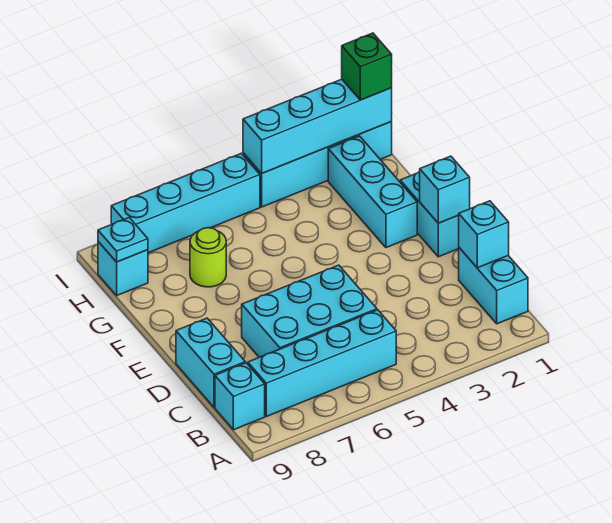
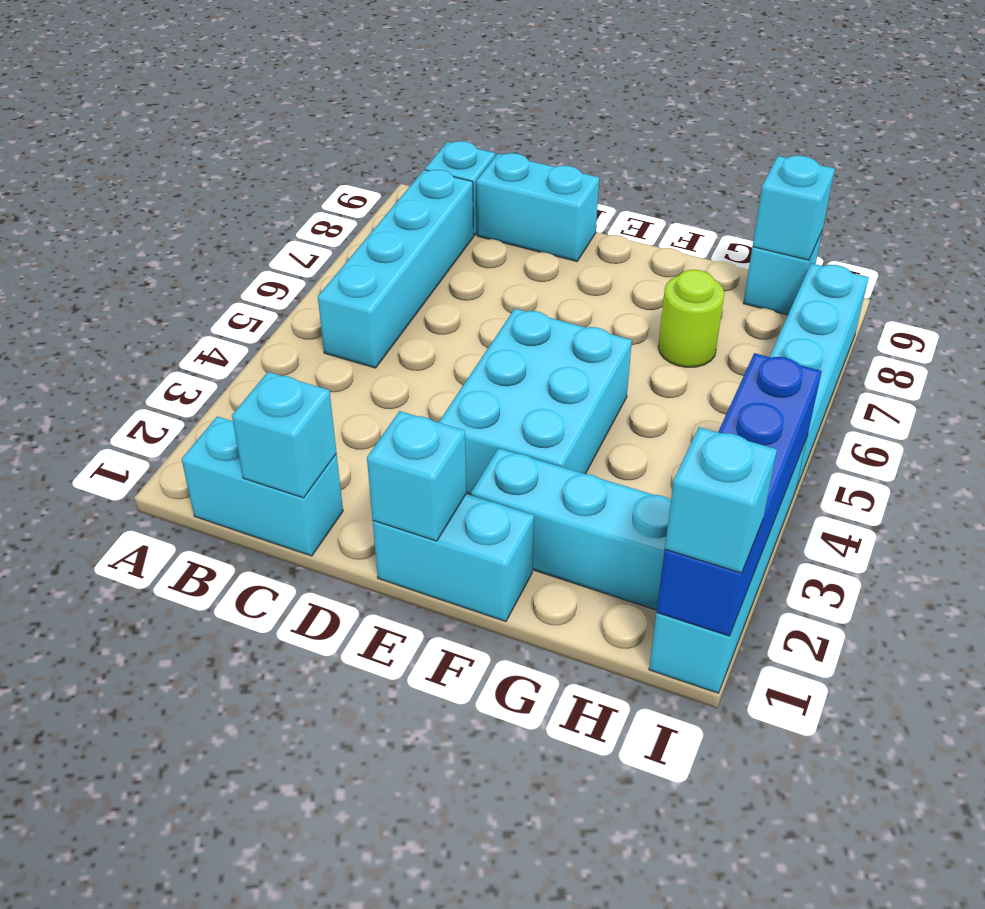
cyan 2x3 brick [242,265,377,357] -> cyan 2x3 brick moved to [439,309,632,495]
cyan 1x1 plate [98,218,148,262] -> cyan 1x1 brick [752,156,835,260]
cyan 1x4 brick [243,79,392,173] -> blue 1x4 brick [657,353,822,636]
green 1x1 brick [342,33,392,100] -> cyan 1x1 brick [665,427,777,573]

